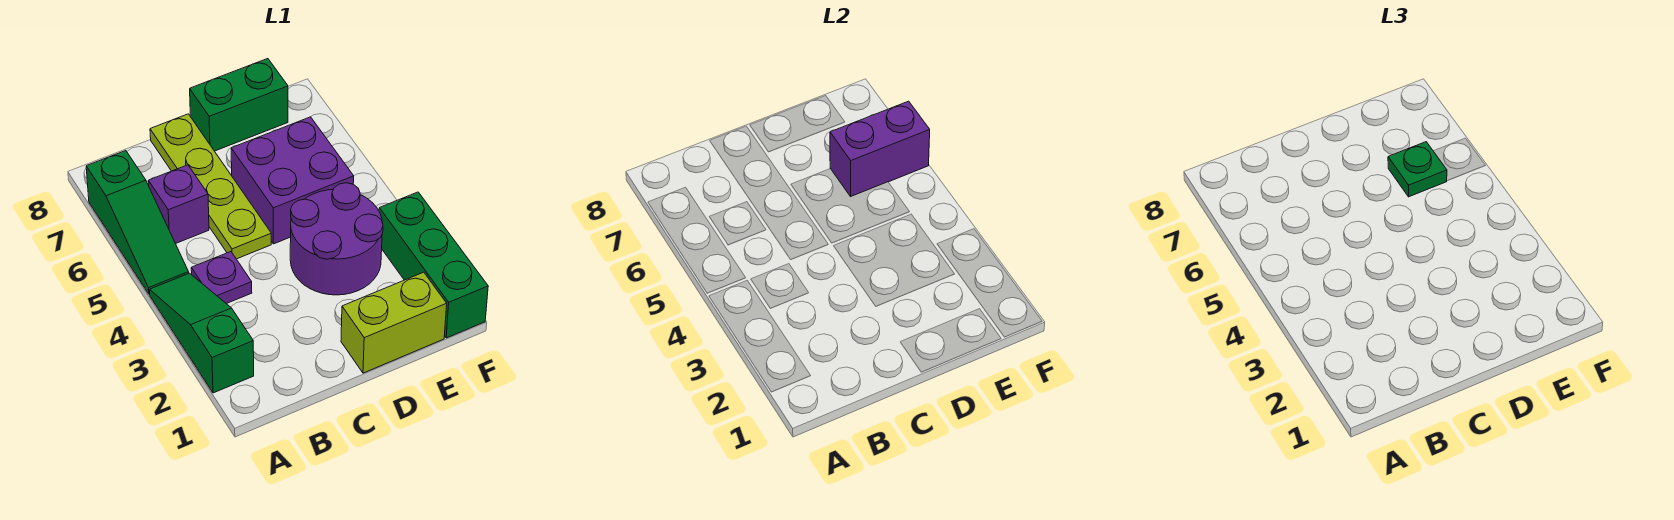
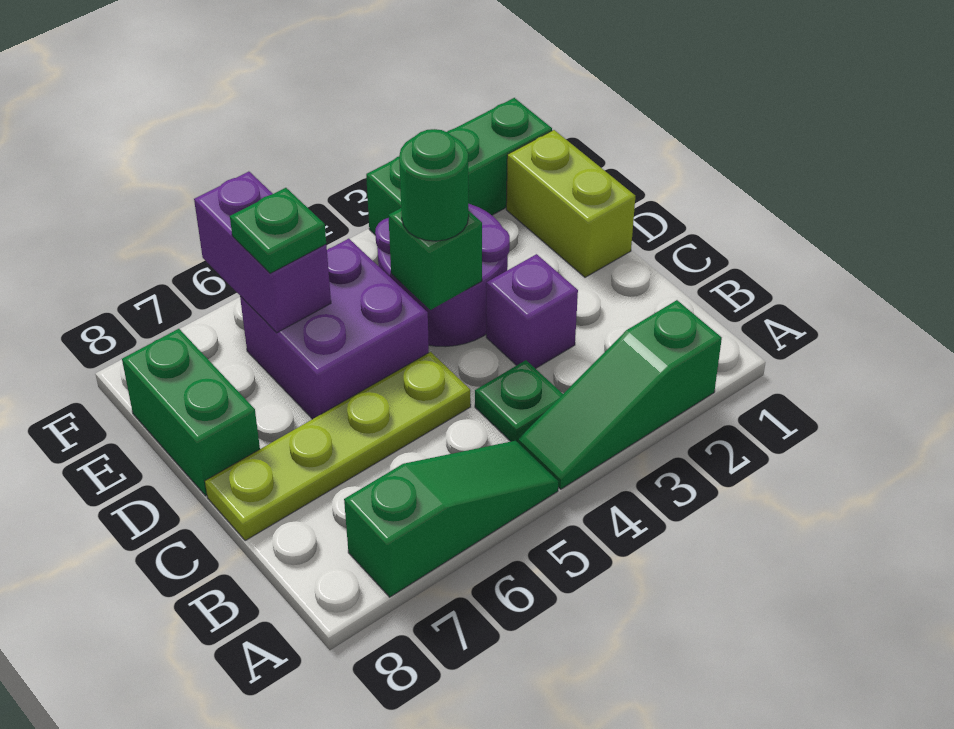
purple 1x1 plate [191,252,252,304] -> green 1x1 plate [475,360,563,442]
purple 1x1 brick [148,165,209,244] -> purple 1x1 brick moved to [486,254,578,369]
none -> green 1x1 brick [388,208,482,310]
none -> green 1x1 round brick [399,129,469,241]

